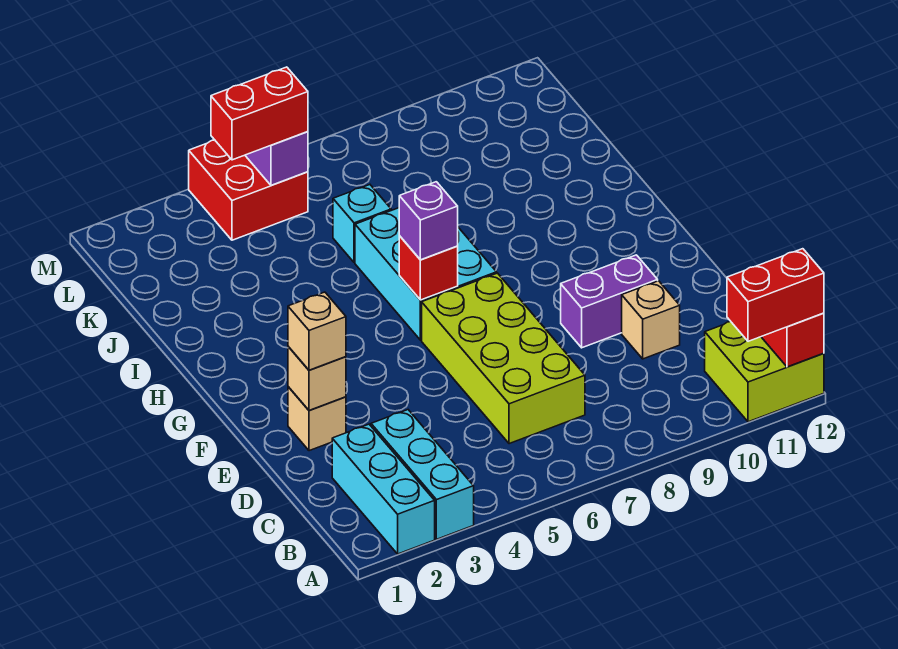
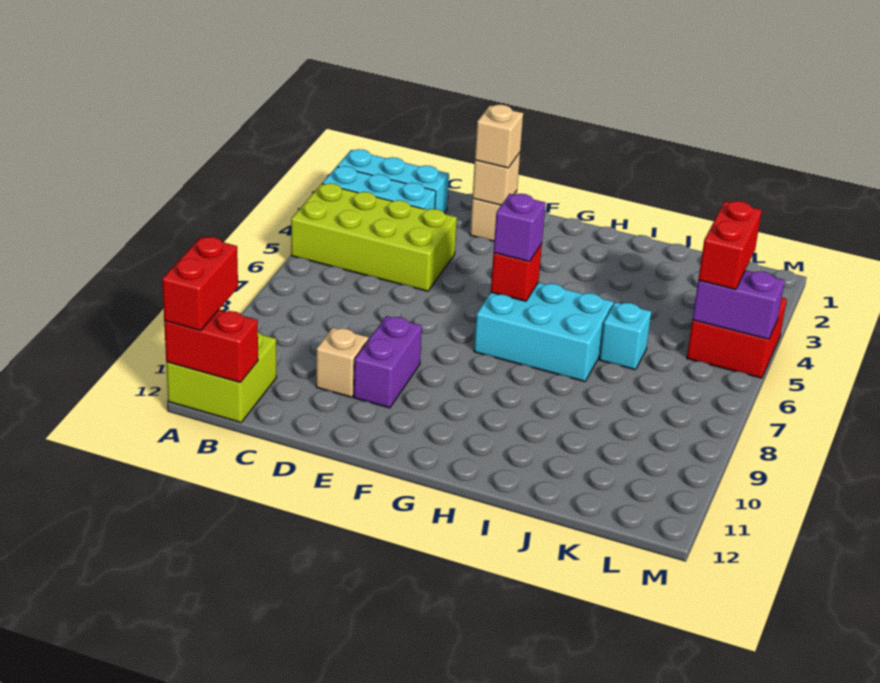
lime 2x4 brick [422,273,585,444] -> lime 2x4 brick moved to [291,183,457,291]

